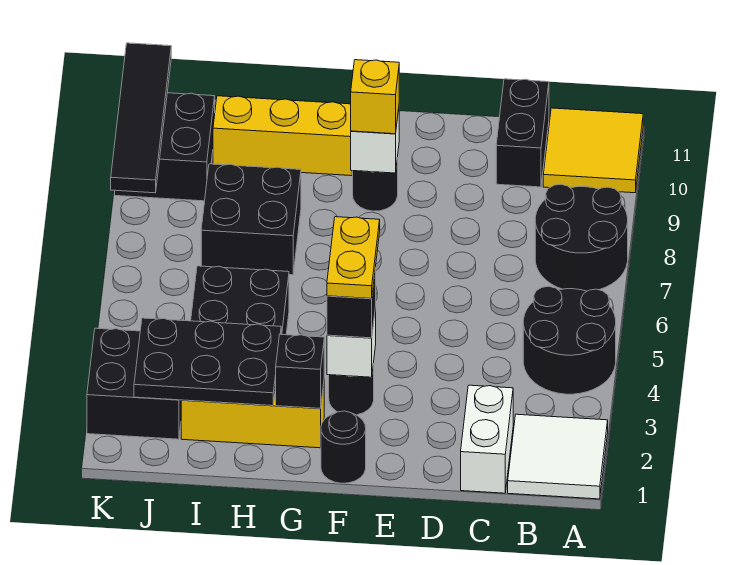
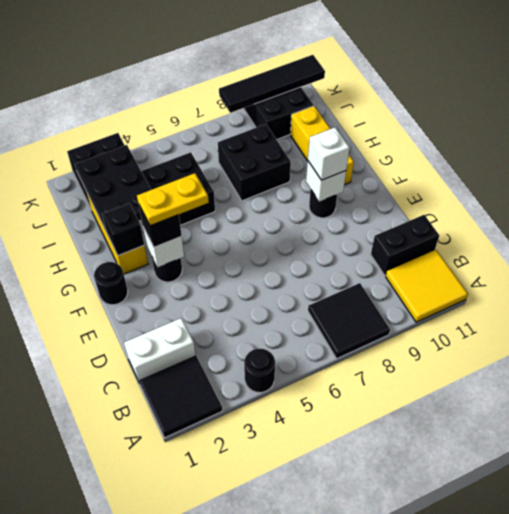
white 2x2 tile [508,414,608,499] -> black 2x2 tile [139,355,222,438]
black 2x2 round brick [523,286,616,394] -> black 1x1 round brick [244,349,275,393]
black 2x2 round brick [535,184,628,291] -> black 2x2 tile [308,283,390,359]
yellow 1x1 brick [351,60,399,134] -> white 1x1 brick [308,127,350,180]

